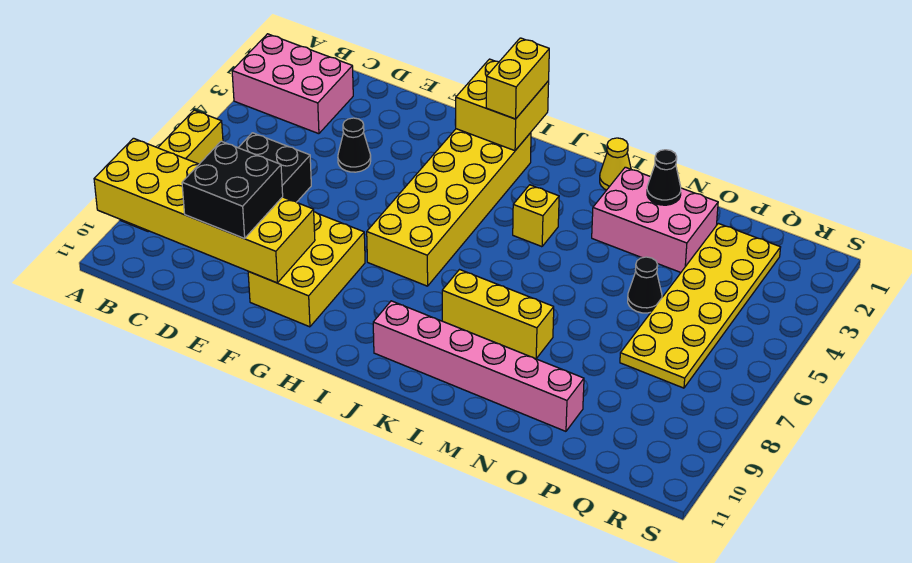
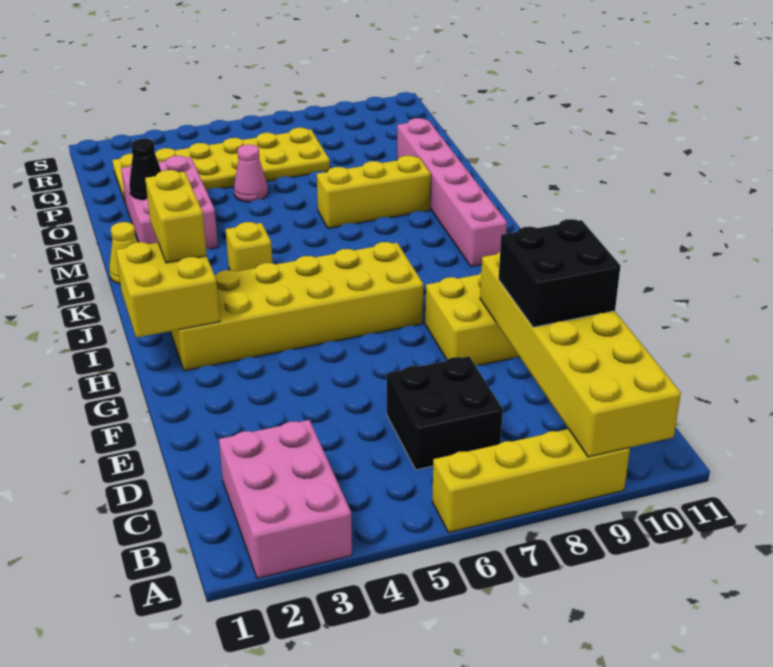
black 1x1 cone [338,118,371,172] -> none
yellow 1x2 brick [486,38,549,119] -> yellow 1x2 brick turned to [145,170,207,263]
yellow 1x3 brick [442,270,554,359] -> yellow 1x3 brick turned to [317,156,431,228]
black 1x1 cone [628,257,662,313] -> pink 1x1 cone [234,145,268,202]

